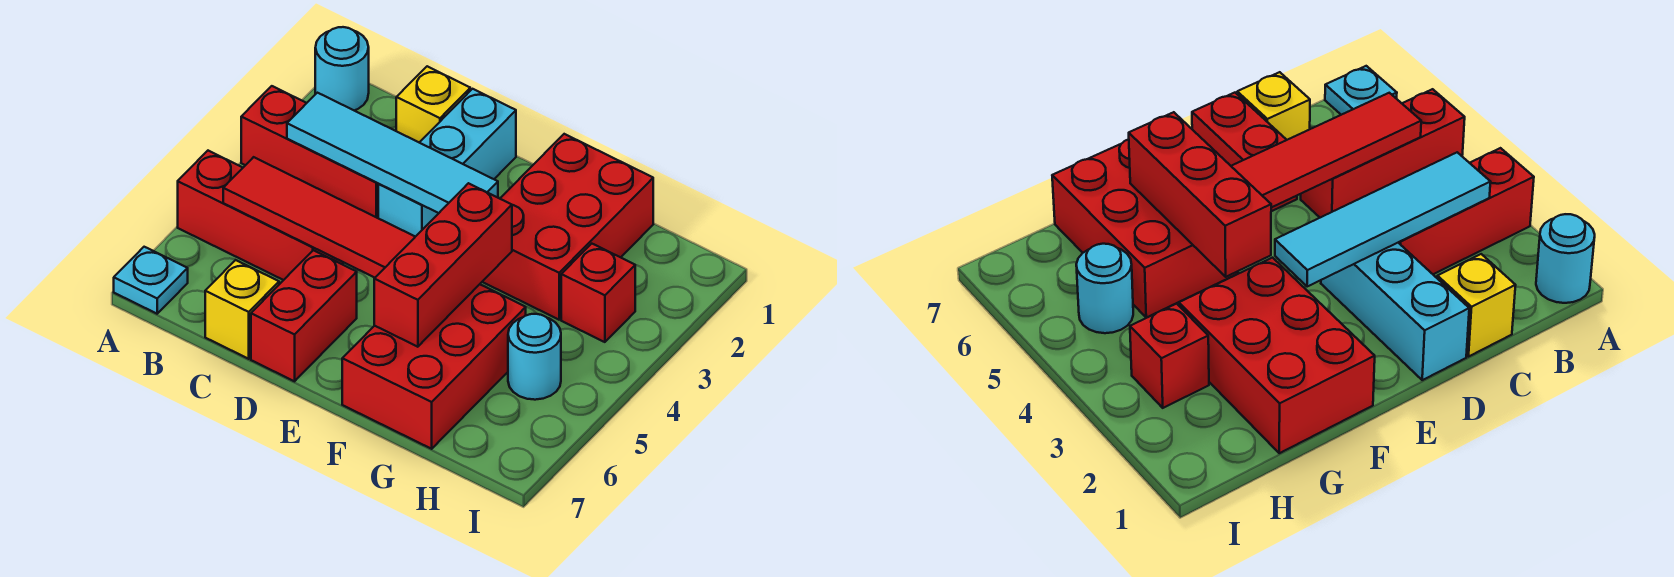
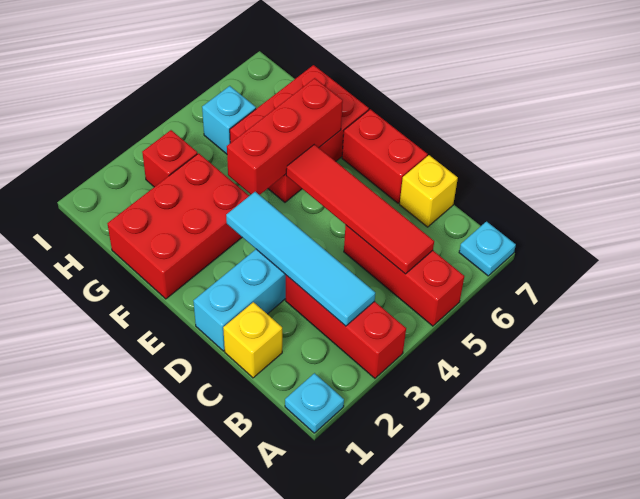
cyan 1x1 round brick [315,27,369,111] -> cyan 1x1 plate [285,373,344,433]
red 1x2 brick [251,250,357,381] -> red 1x2 brick turned to [342,109,428,203]
cyan 1x1 round brick [508,314,561,400] -> cyan 1x1 brick [202,86,256,154]

